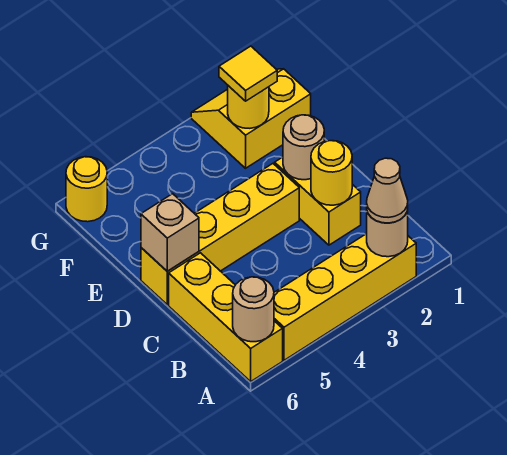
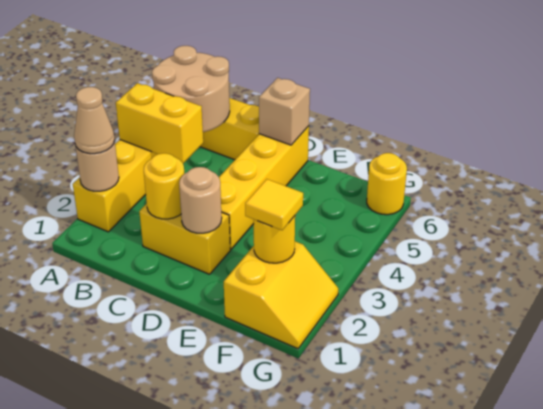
none -> yellow 1x2 brick [116,83,203,163]
tan 1x1 round brick [233,277,274,342] -> tan 2x2 round brick [152,46,230,132]

